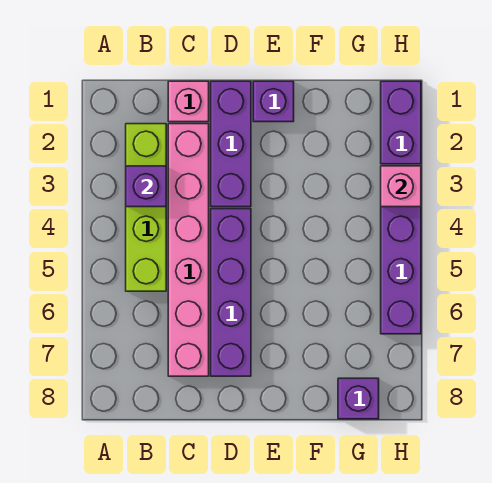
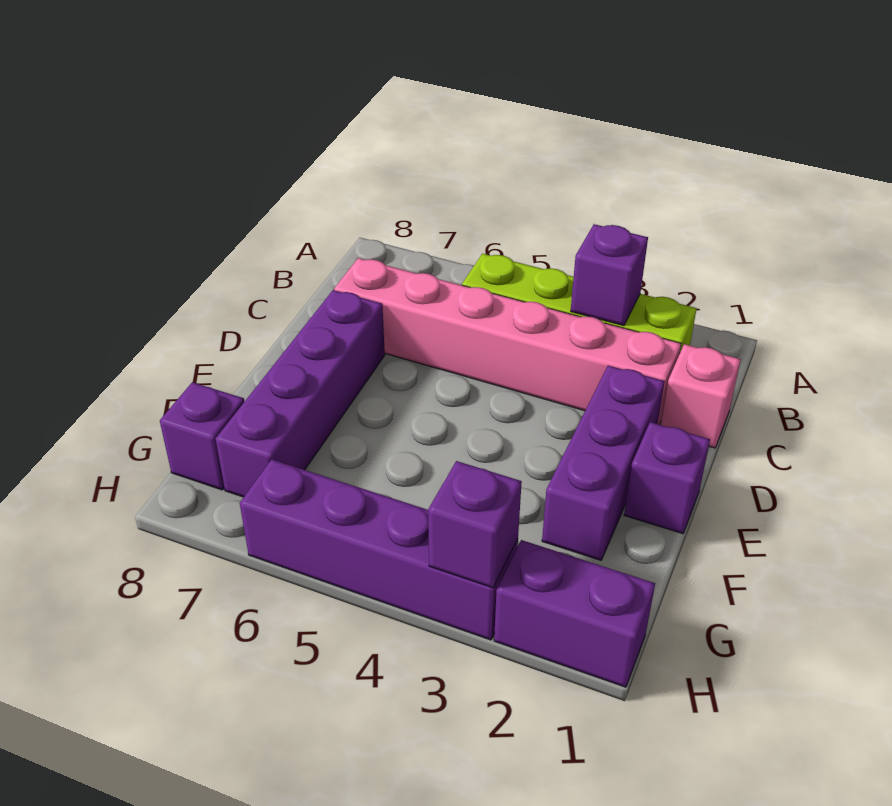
purple 1x3 brick [211,81,251,207] -> purple 1x3 brick turned to [542,366,665,560]
purple 1x4 brick [211,209,251,376] -> purple 1x4 brick turned to [216,290,385,497]
pink 1x1 brick [381,166,421,207] -> purple 1x1 brick [428,461,522,588]

